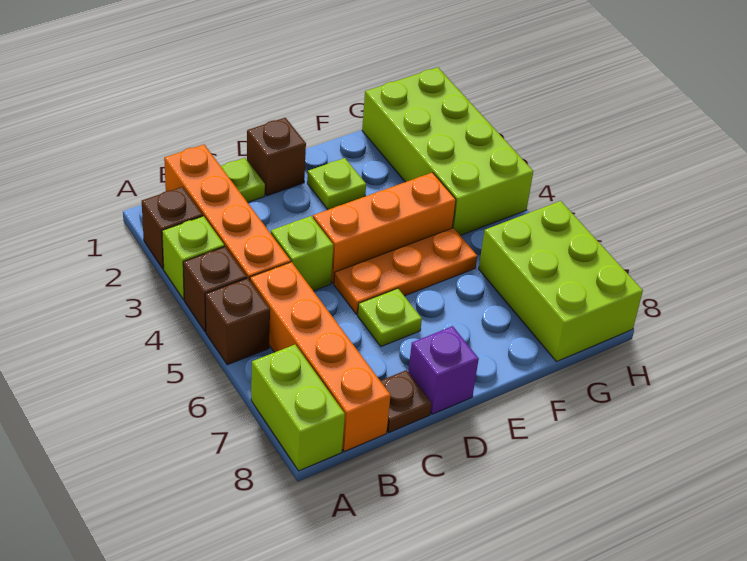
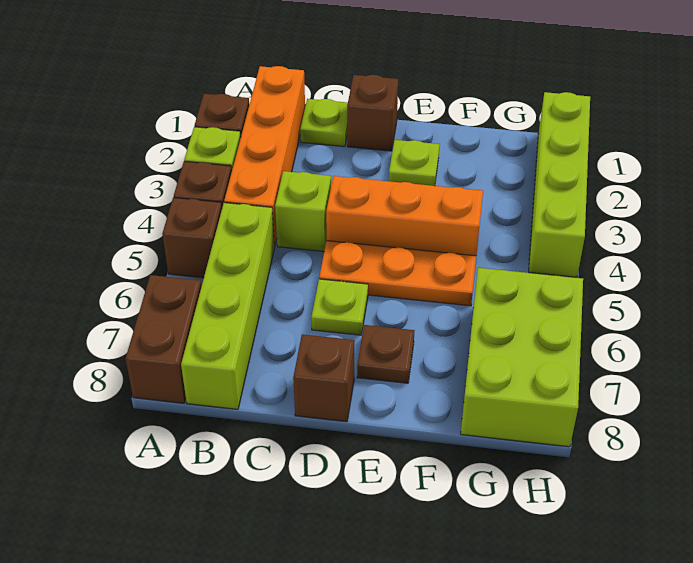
lime 1x2 brick [251,345,345,471] -> brown 1x2 brick [126,275,201,403]
orange 1x4 brick [250,262,391,452] -> lime 1x4 brick [181,203,275,409]
brown 1x1 plate [381,370,432,433] -> brown 1x1 plate moved to [357,325,415,383]
purple 1x1 brick [408,326,479,414] -> brown 1x1 brick [293,334,355,422]
lime 2x4 brick [362,67,533,235] -> lime 1x4 brick [529,92,590,277]

